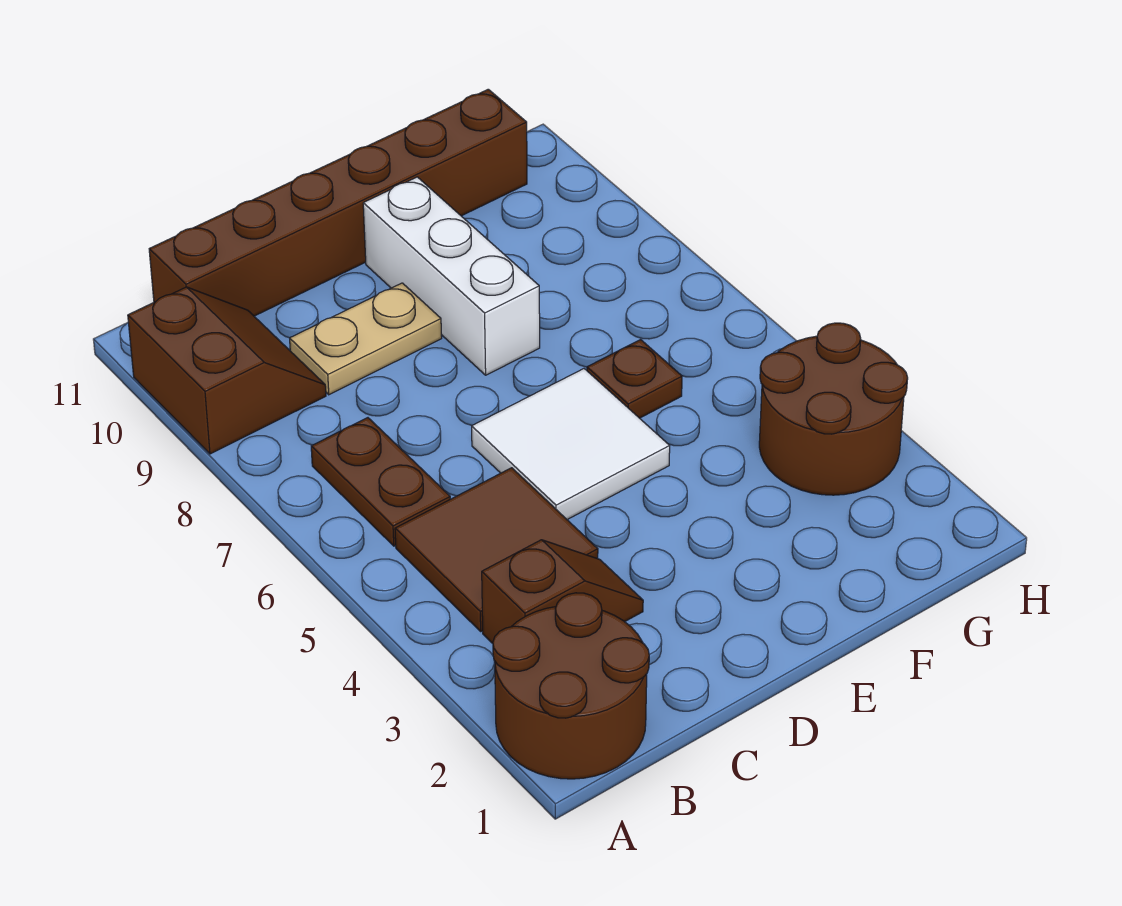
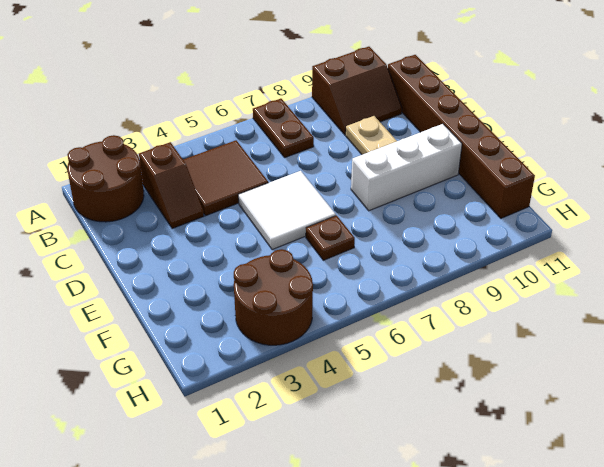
brown 1x2 plate [311,418,450,546] -> brown 1x2 plate turned to [253,99,314,157]

